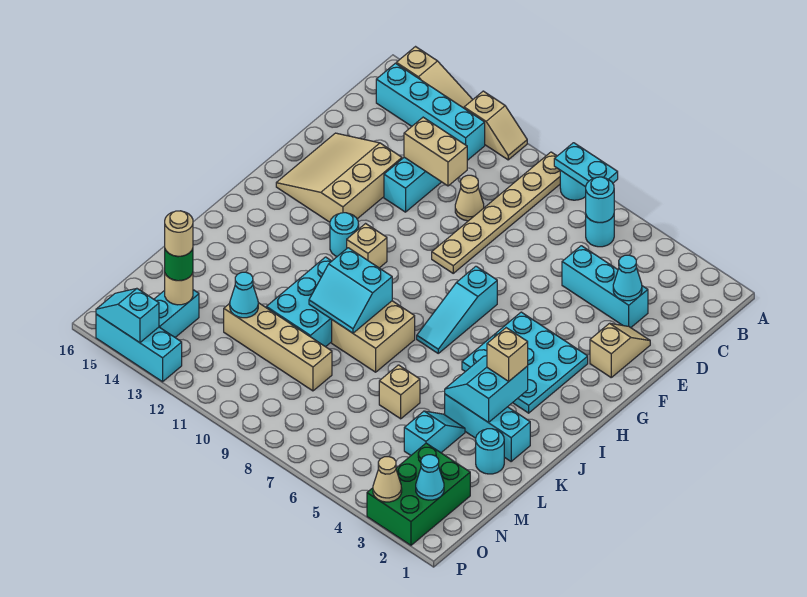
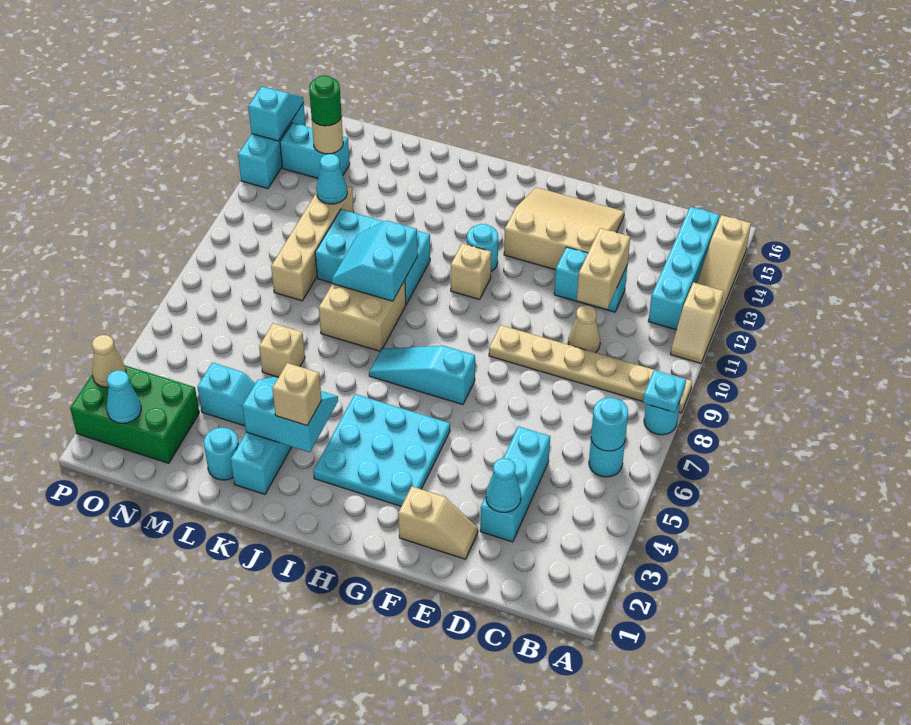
cyan 1x2 plate [554,143,618,187] -> cyan 1x1 plate [643,370,686,412]
tan 1x1 round brick [165,211,193,256] -> none

